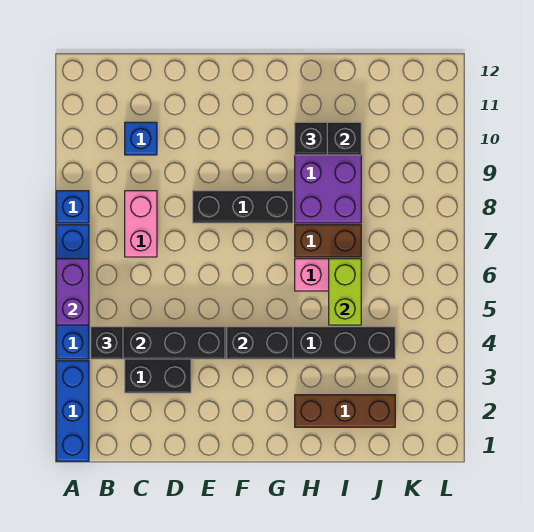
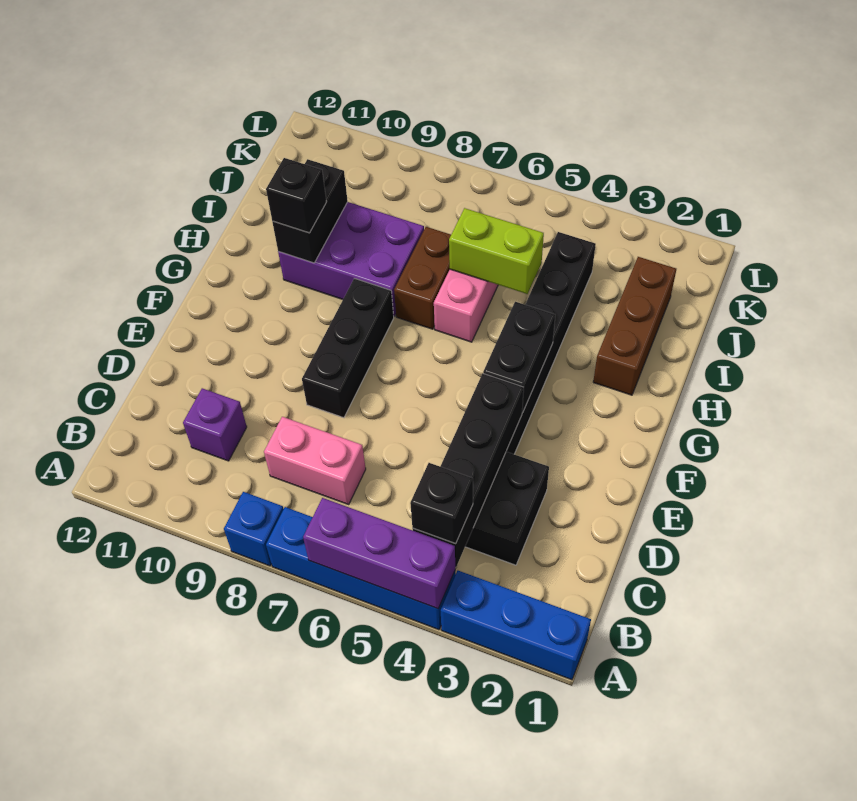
purple 1x2 brick [56,259,89,325] -> purple 1x3 brick [303,498,455,609]
blue 1x1 brick [125,122,157,155] -> purple 1x1 brick [183,388,247,461]

